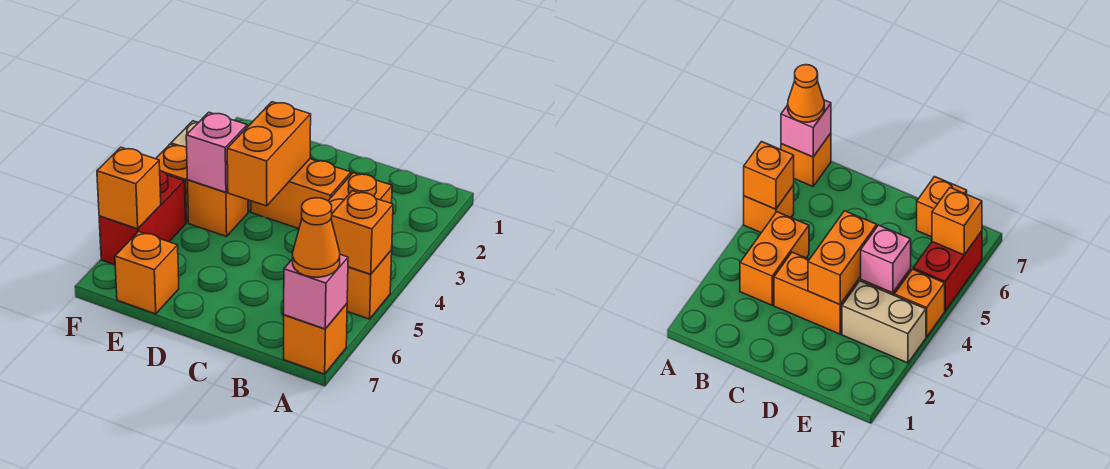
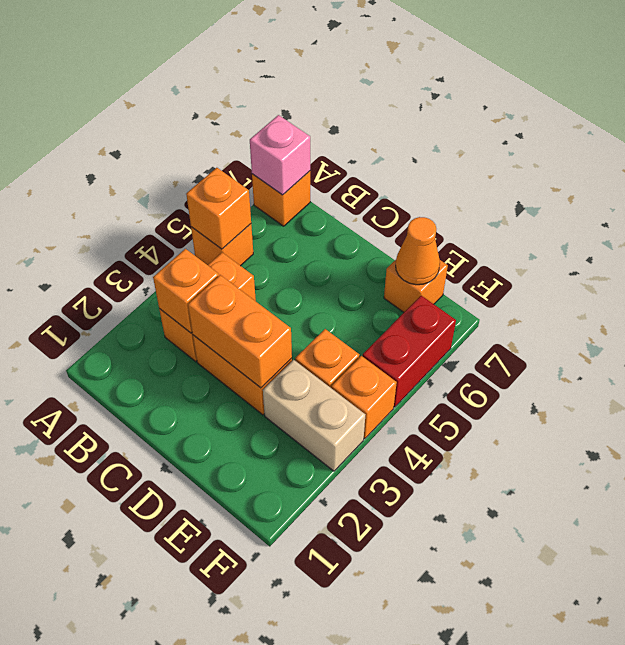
orange 1x1 cone [293,198,340,277] -> orange 1x1 cone moved to [396,217,440,285]
orange 1x2 brick [227,102,311,206] -> orange 1x2 brick turned to [188,275,292,388]
pink 1x1 brick [186,112,247,192] -> none
orange 1x1 brick [97,147,161,229] -> orange 1x1 brick moved to [153,249,219,333]

